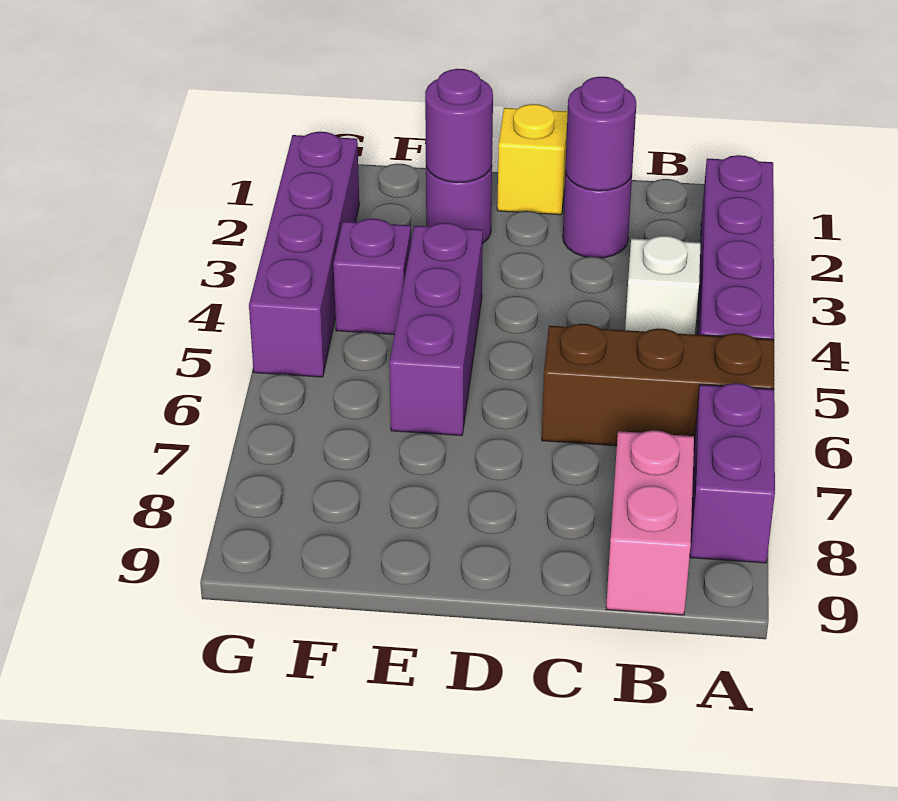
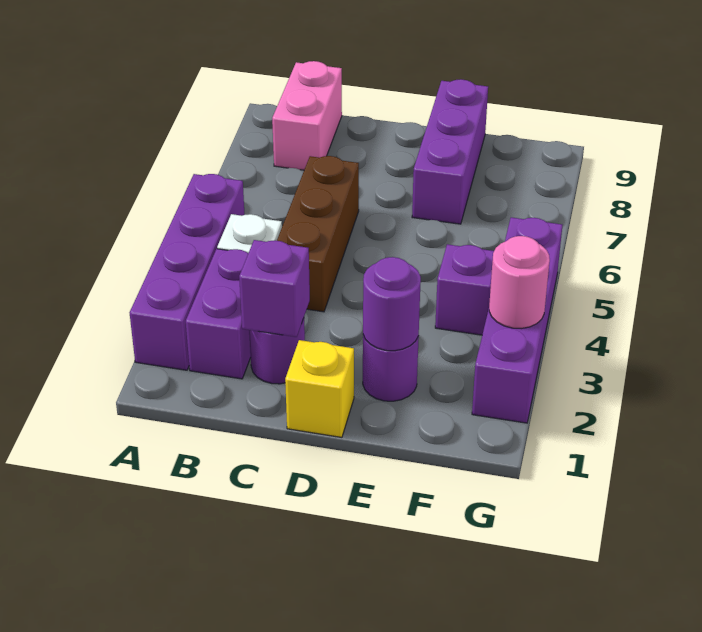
brown 1x3 brick [542,324,774,446] -> brown 1x3 brick turned to [277,156,359,312]
purple 1x2 brick [690,383,775,563] -> purple 1x2 brick moved to [186,249,251,379]
purple 1x1 round brick [565,77,636,191] -> purple 1x1 brick [239,240,310,337]
purple 1x3 brick [389,223,483,436] -> purple 1x3 brick moved to [412,79,488,224]
none -> pink 1x1 round brick [489,236,550,329]

